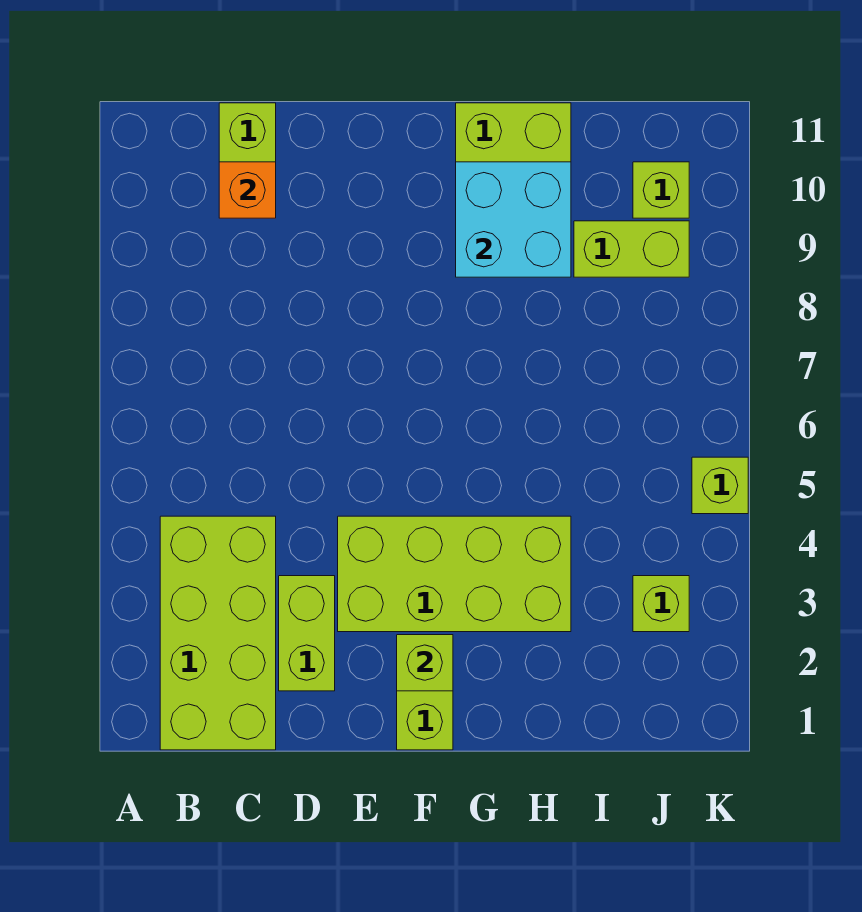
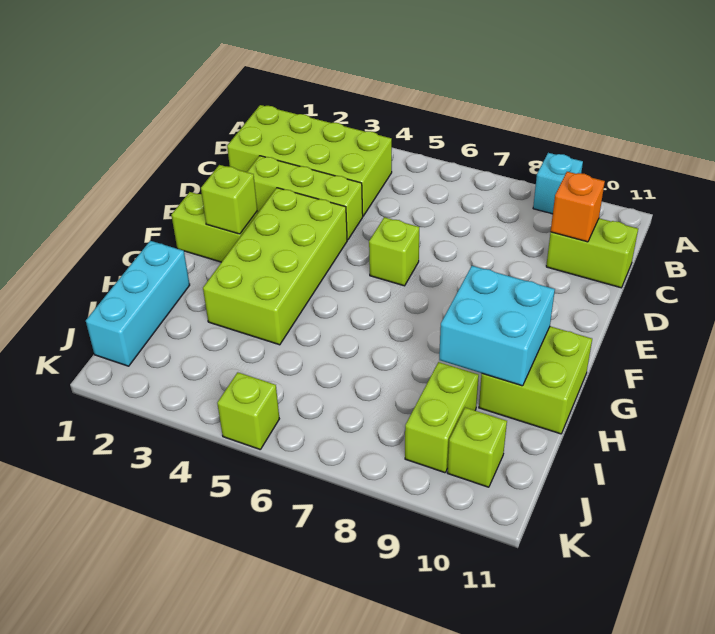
none -> cyan 1x1 brick [533,153,583,214]
lime 1x2 brick [279,576,335,691] -> lime 1x3 brick [247,156,363,240]
none -> cyan 1x3 brick [86,241,190,366]
lime 1x1 brick [633,576,689,632] -> lime 1x1 brick moved to [369,217,419,286]

